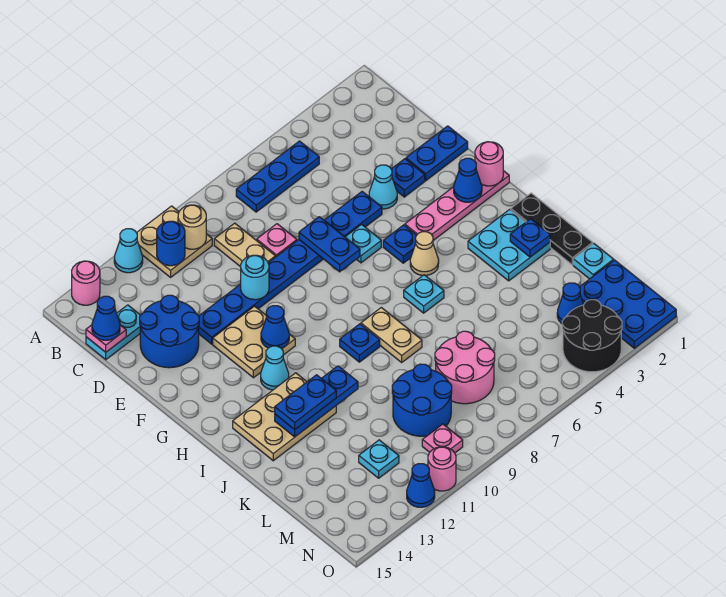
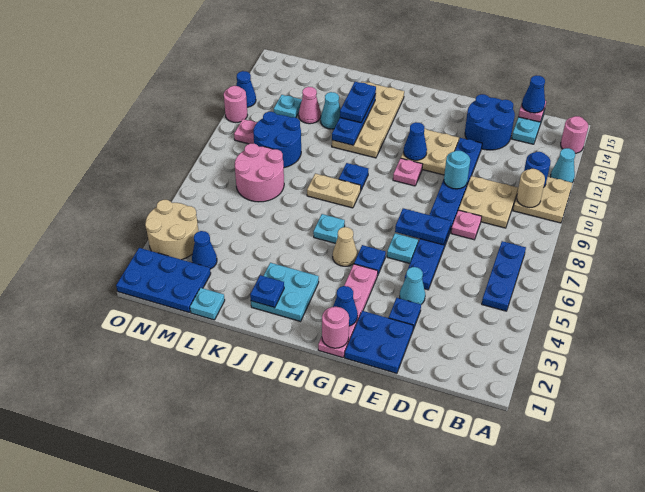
tan 1x2 plate [214,223,275,267] -> tan 2x2 plate [459,176,518,228]
blue 1x2 plate [406,126,468,181] -> blue 2x2 plate [345,311,413,373]
none -> pink 1x1 plate [393,158,422,186]
cyan 1x1 cone [261,346,289,390] -> cyan 1x1 cone moved to [321,92,341,129]
black 1x3 plate [511,193,593,265] -> none
tan 2x3 plate [233,373,336,461] -> tan 2x4 plate [332,81,404,158]
none -> pink 1x1 cone [299,87,321,124]
black 2x2 round brick [562,300,622,372] -> tan 2x2 round brick [145,200,199,260]

